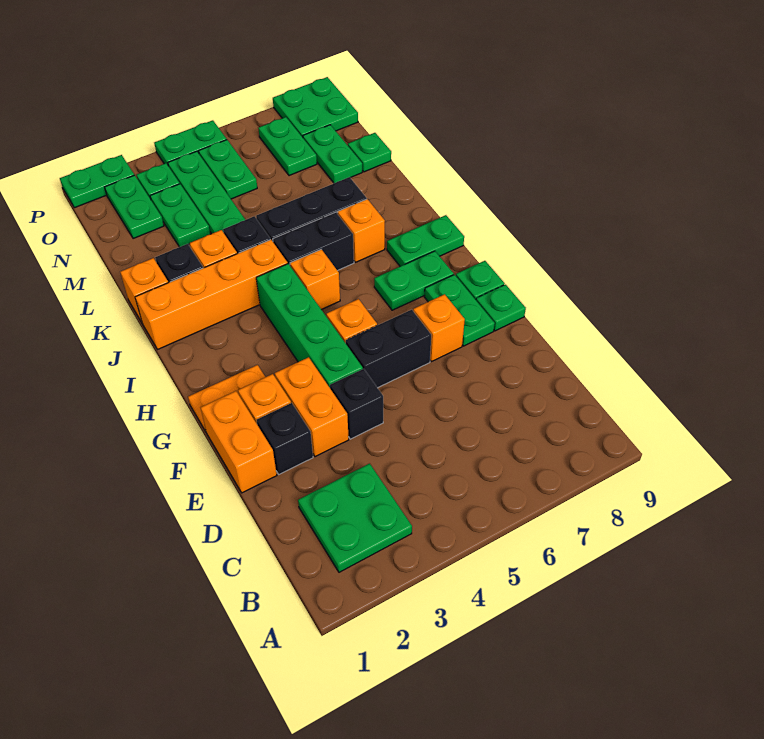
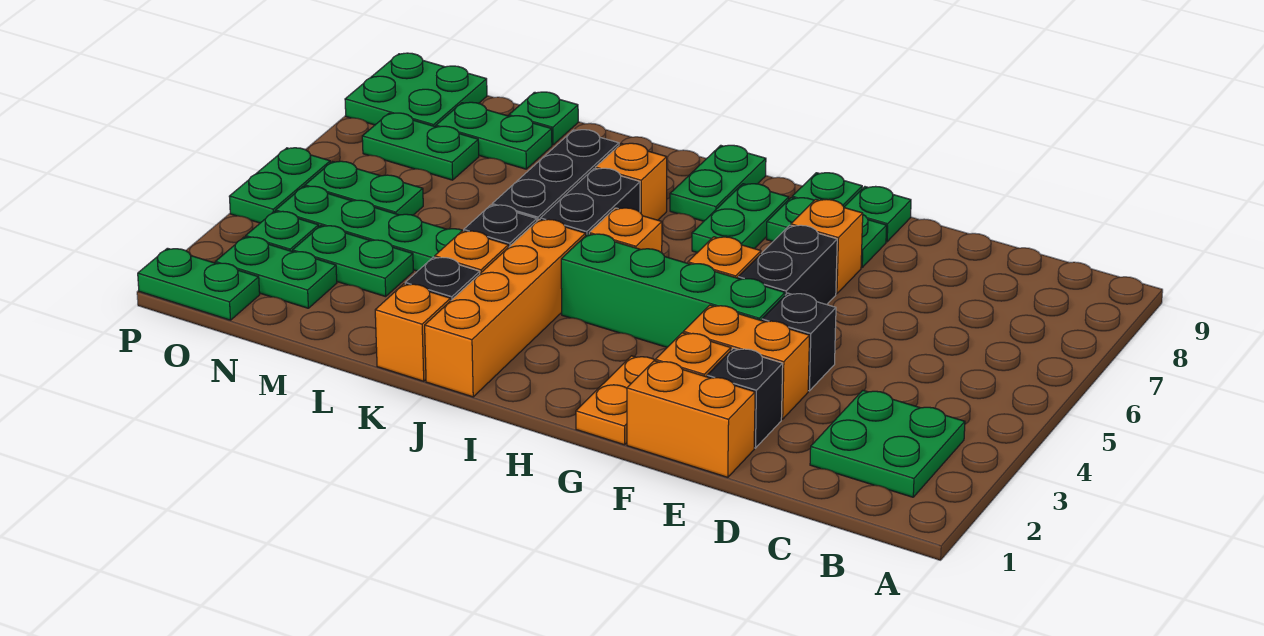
green 1x2 plate [60,155,134,208] -> green 1x2 plate turned to [138,248,260,320]

